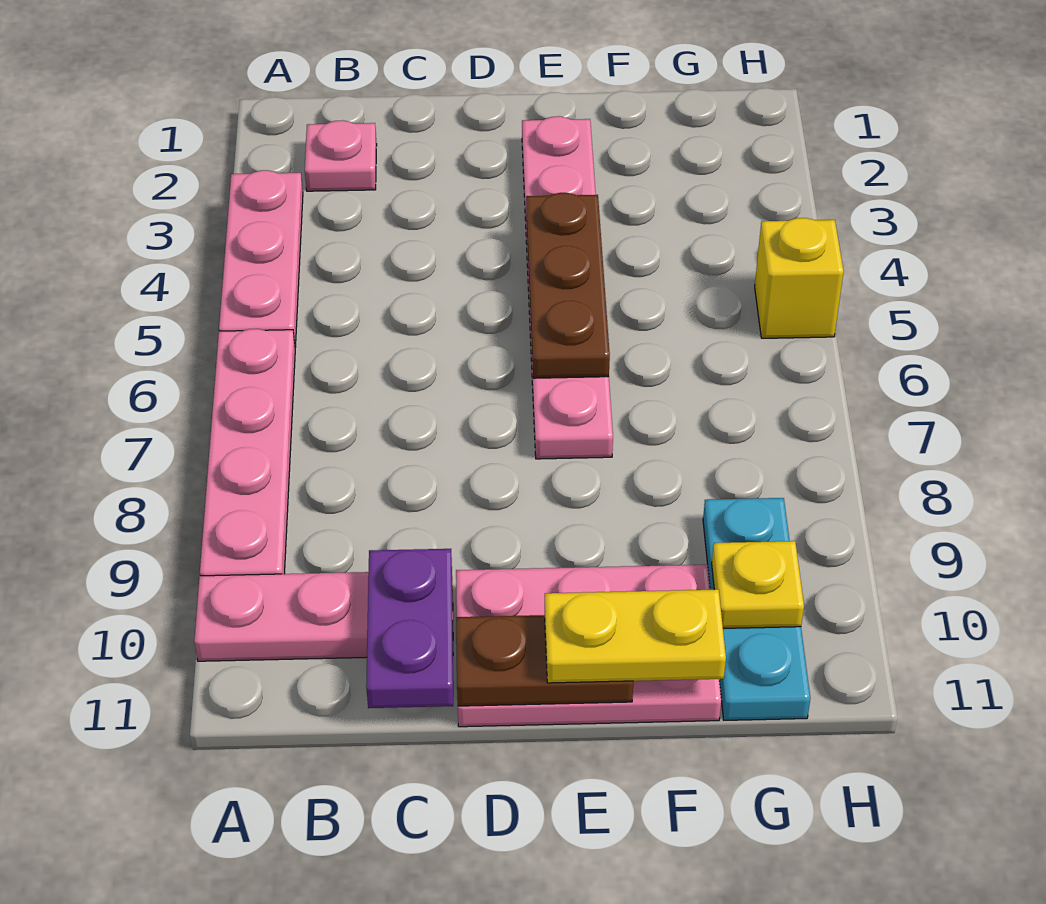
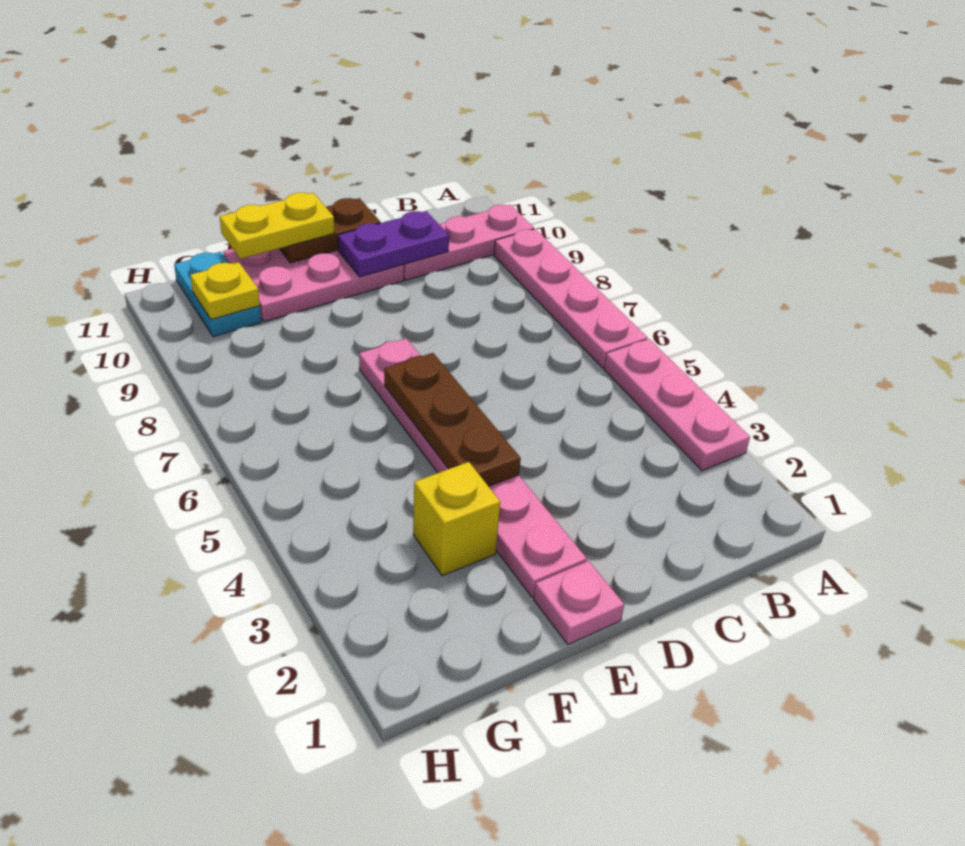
pink 1x1 plate [305,120,377,191] -> pink 1x1 plate moved to [534,561,624,644]
purple 1x2 plate [366,549,453,708] -> purple 1x2 plate turned to [338,211,449,277]
cyan 1x3 plate [703,498,810,720] -> cyan 1x2 plate [174,252,261,337]
yellow 1x1 brick [755,218,844,338] -> yellow 1x1 brick moved to [413,462,500,576]

